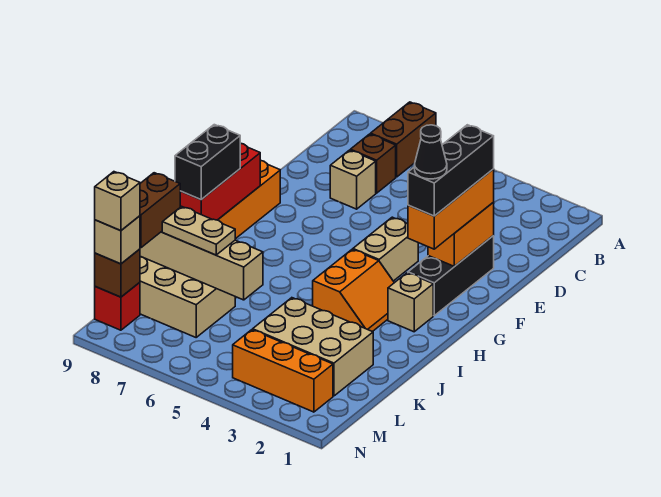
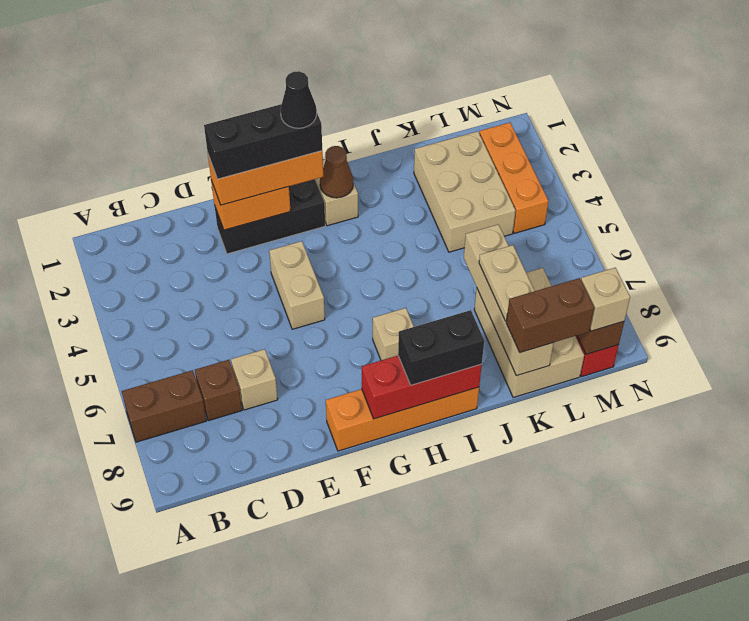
tan 1x2 brick [353,217,418,281] -> tan 1x2 brick turned to [269,241,325,329]
none -> brown 1x1 cone [320,146,353,198]
orange 2x2 slope [313,249,394,332] -> none
tan 1x1 brick [95,172,140,231] -> tan 1x1 brick moved to [373,308,414,360]

